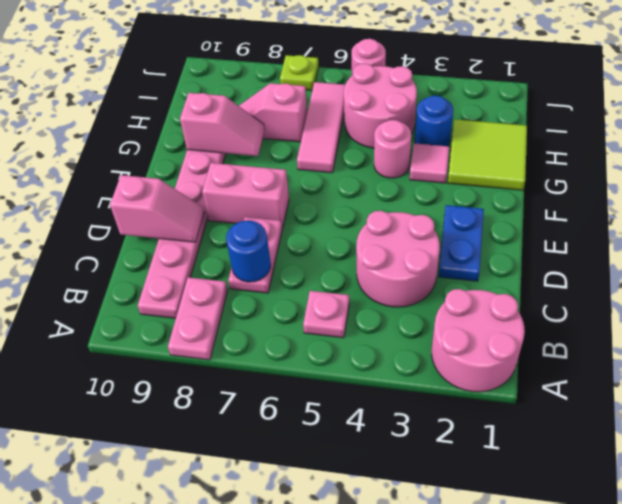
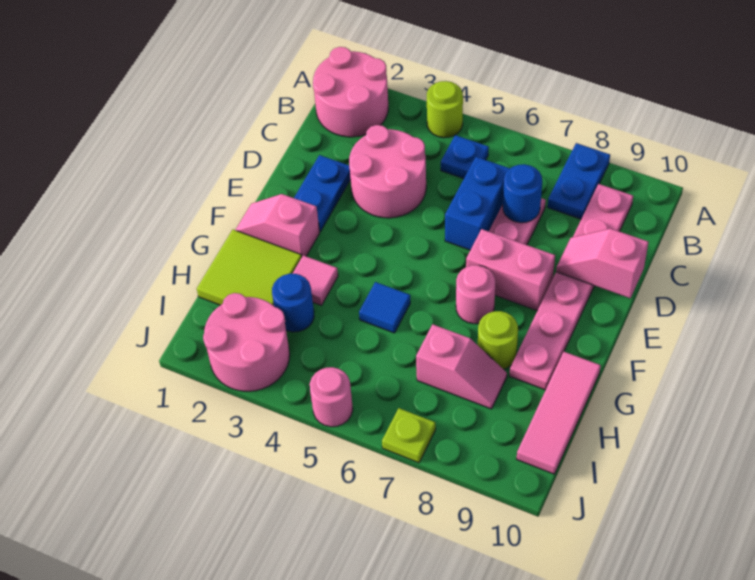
none -> lime 1x1 round brick [427,81,463,138]
pink 1x2 plate [168,277,228,360] -> blue 1x2 plate [548,143,610,219]
pink 1x1 plate [303,291,349,338] -> blue 1x1 plate [441,135,489,179]
none -> blue 1x2 brick [445,157,510,250]
pink 1x1 round brick [374,120,411,178] -> pink 1x1 round brick moved to [456,265,495,324]
none -> blue 1x1 tile [359,282,410,333]
pink 1x3 tile [297,82,345,173] -> pink 1x3 tile moved to [517,352,601,474]
none -> lime 1x1 round brick [478,311,518,369]
pink 1x2 slope [180,93,265,156] -> pink 1x2 slope moved to [236,194,320,256]
pink 2x2 round brick [344,63,417,148] -> pink 2x2 round brick moved to [203,293,290,391]

